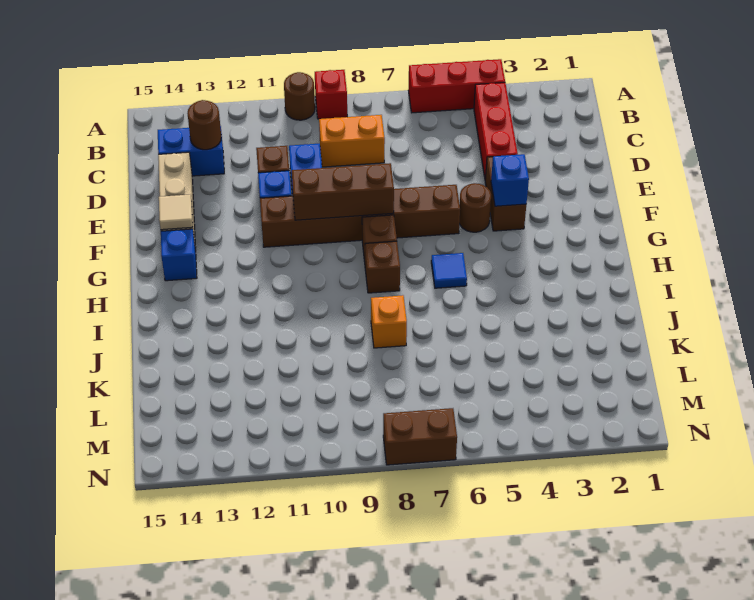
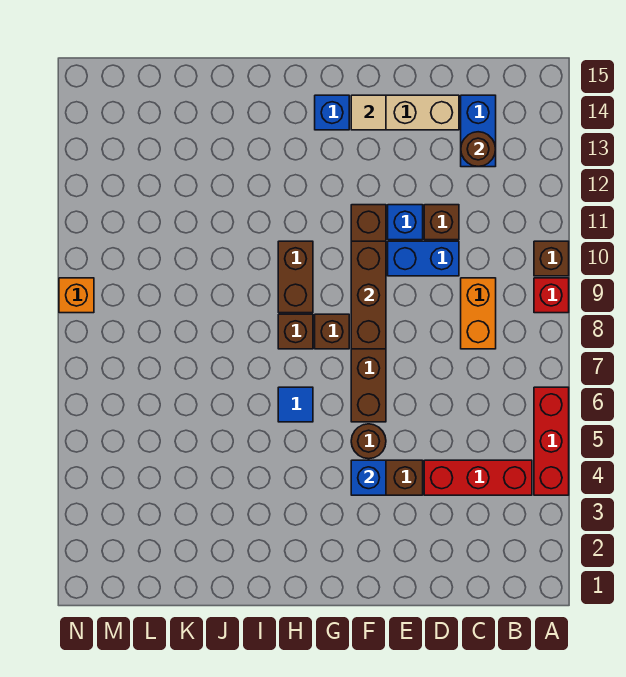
brown 1x1 round brick [284,72,315,120] -> brown 1x1 brick [534,241,569,276]
orange 1x1 brick [371,295,407,348] -> orange 1x1 brick moved to [59,278,94,313]
brown 1x2 brick [383,408,457,465] -> brown 1x2 brick moved to [278,241,313,313]

